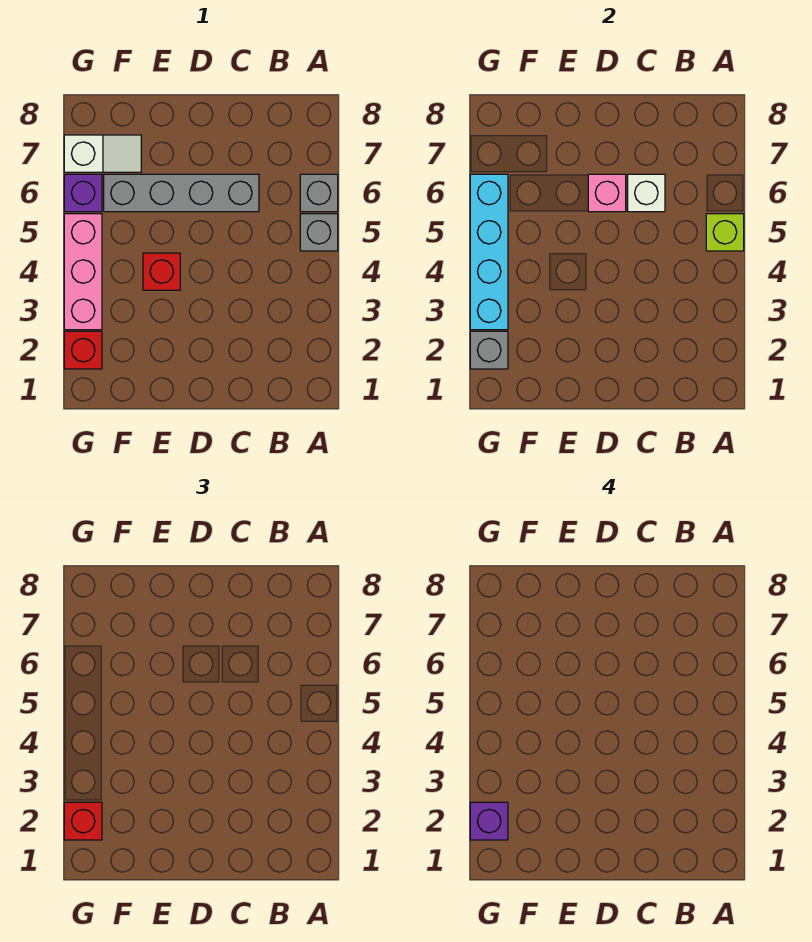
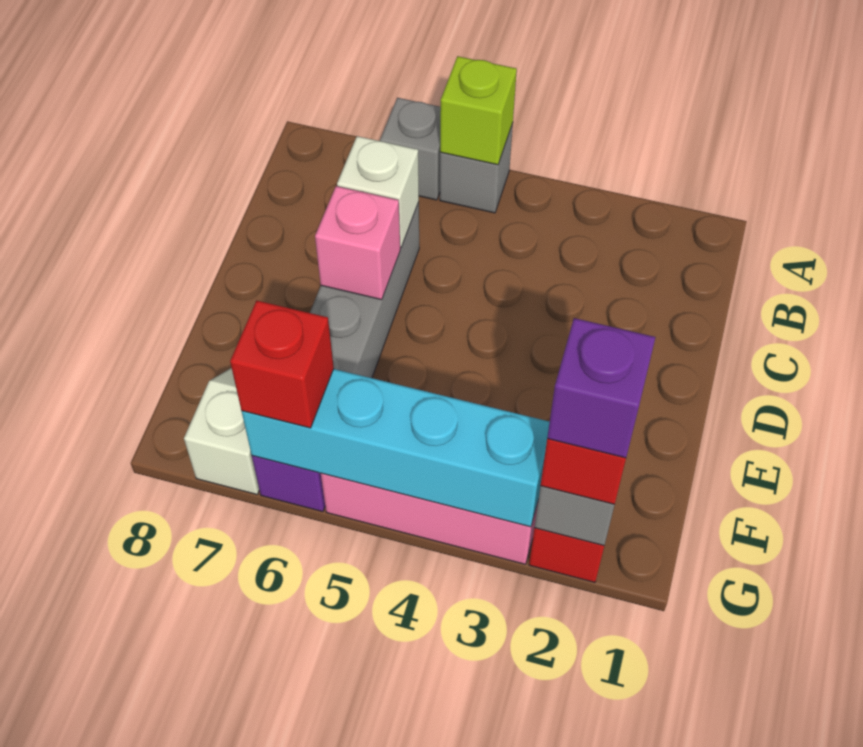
red 1x1 brick [143,253,180,290] -> red 1x1 brick moved to [230,301,334,428]

